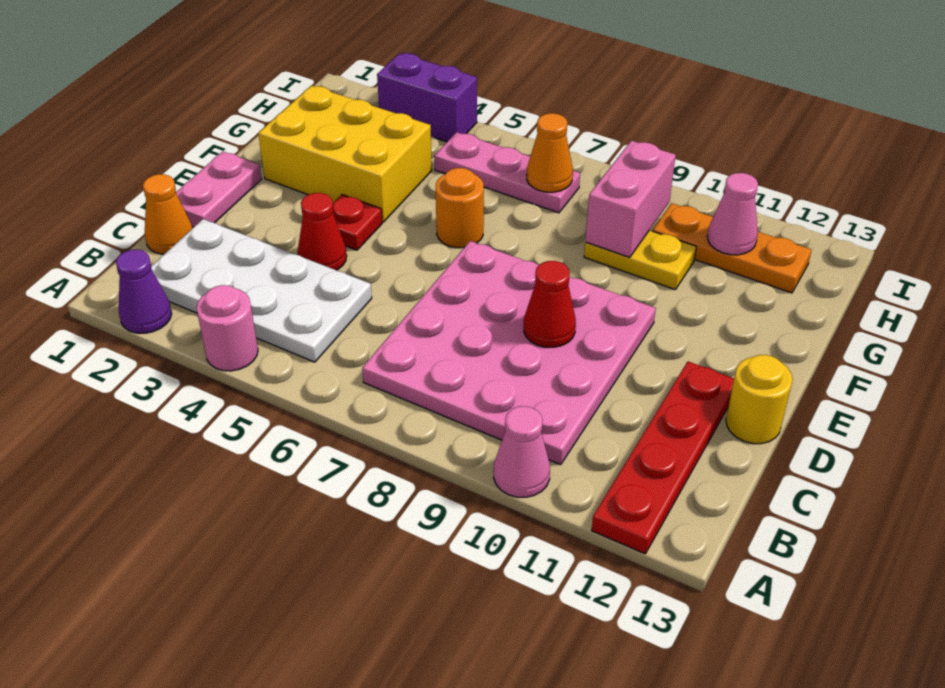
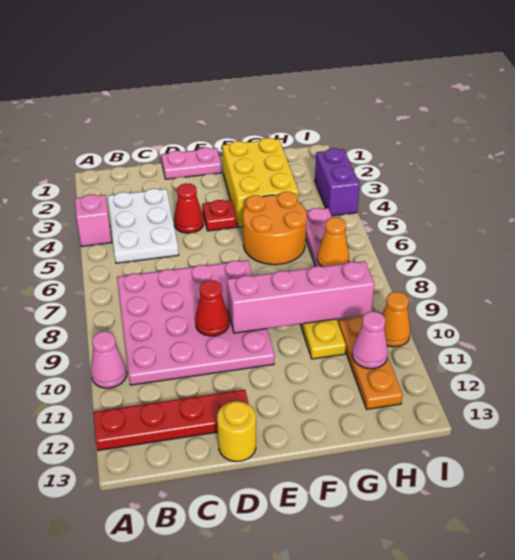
purple 1x1 cone [116,250,172,333] -> none
pink 1x1 round brick [196,285,258,371] -> pink 1x1 brick [75,194,112,246]
white 2x4 plate [151,219,372,362] -> white 2x3 plate [108,189,179,263]
orange 1x1 cone [143,174,192,254] -> orange 1x1 cone moved to [382,292,410,347]
orange 1x1 round brick [436,168,484,248] -> orange 2x2 round brick [243,191,307,265]
pink 1x2 brick [585,141,676,258] -> pink 1x4 brick [227,261,374,333]

